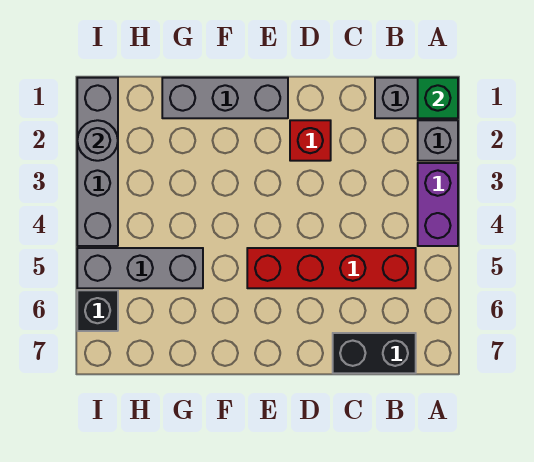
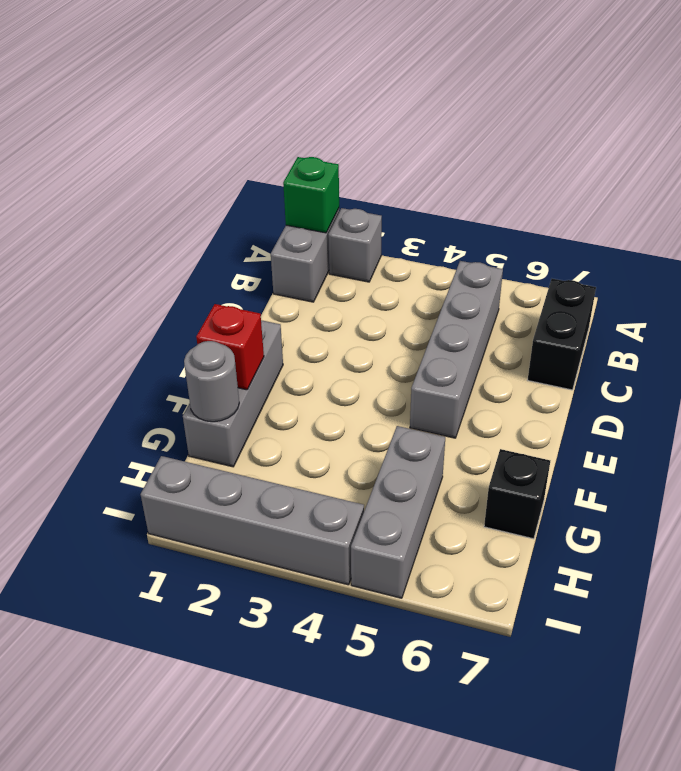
purple 1x2 brick [418,163,458,246] -> none
red 1x4 brick [247,248,416,288] -> grey 1x4 brick [410,261,503,438]
red 1x1 brick [290,120,331,161] -> red 1x1 brick moved to [196,304,264,390]
grey 1x1 round brick [77,120,118,161] -> grey 1x1 round brick moved to [184,341,239,422]
black 1x1 brick [77,290,118,331] -> black 1x1 brick moved to [484,449,550,539]

